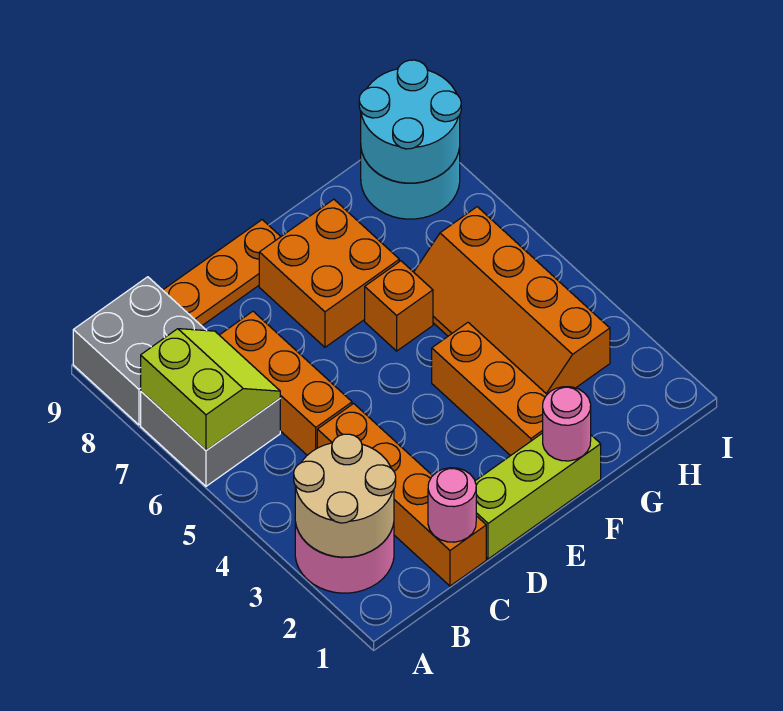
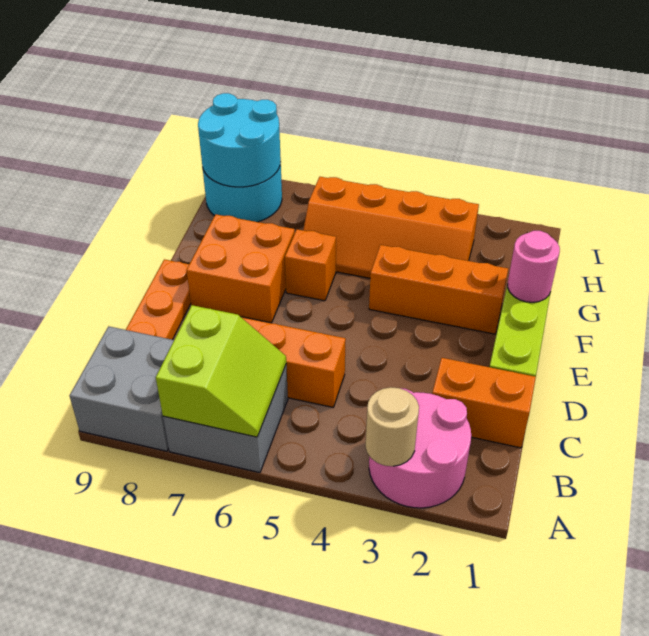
tan 2x2 round brick [294,434,396,557] -> tan 1x1 round brick [365,387,419,466]
lime 2x2 slope [141,329,280,450] -> lime 2x2 slope turned to [156,305,286,437]
orange 1x4 brick [317,403,486,586] -> orange 1x2 brick [432,358,536,448]
pink 1x1 round brick [428,468,476,542] -> none

